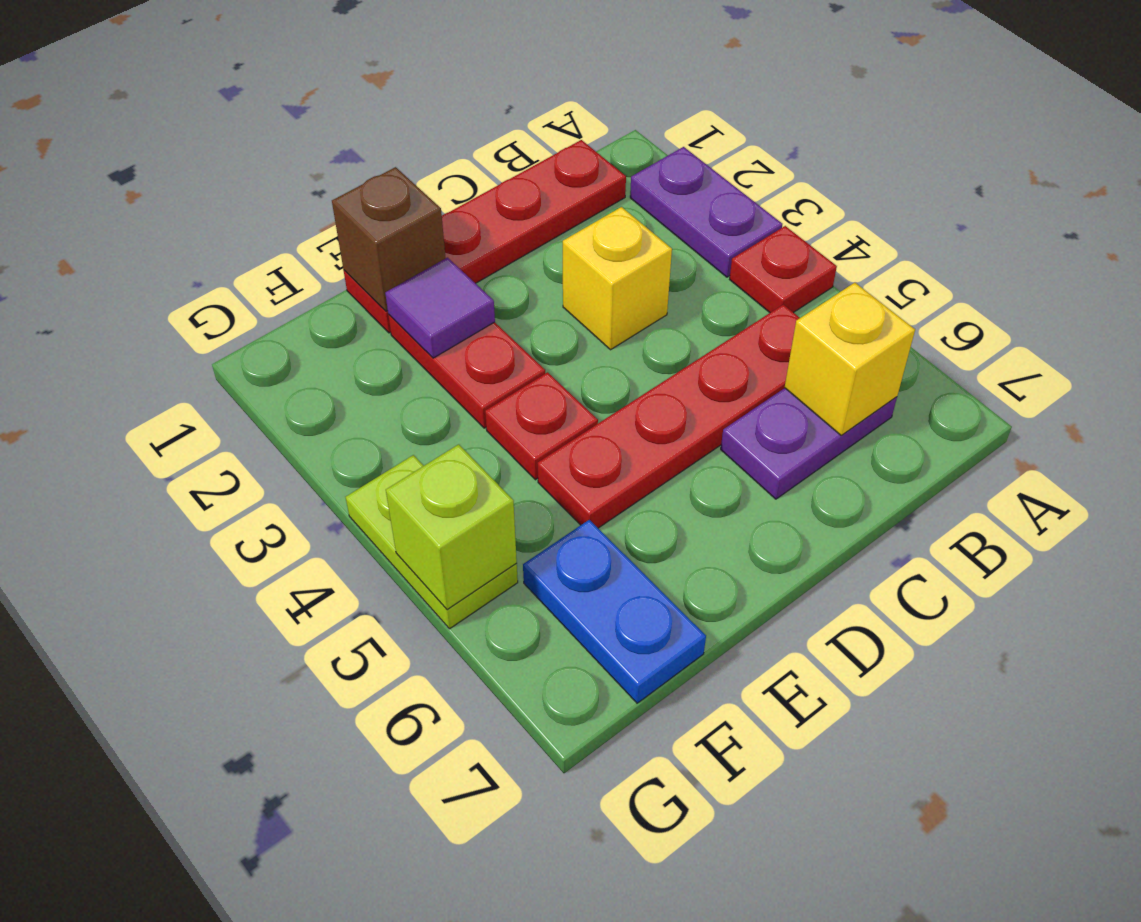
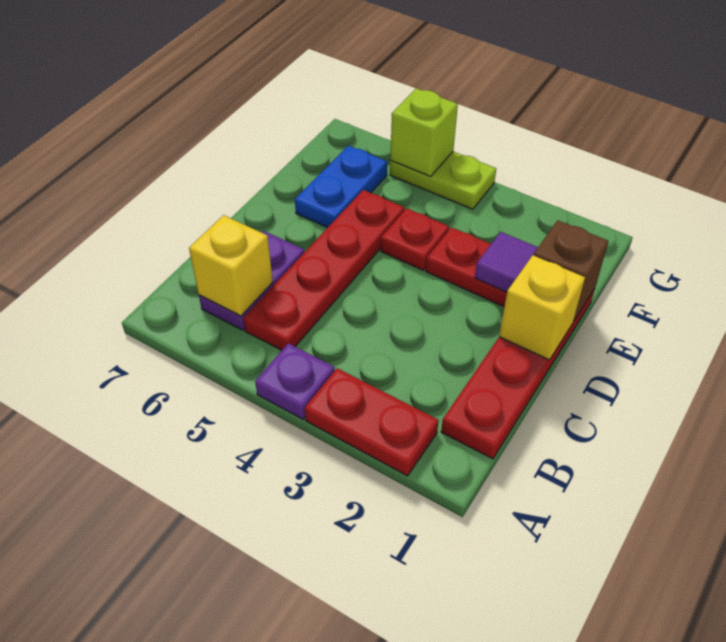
purple 1x2 plate [630,147,782,277] -> red 1x2 plate [305,368,439,476]
red 1x1 plate [730,226,837,313] -> purple 1x1 plate [255,343,335,419]
yellow 1x1 brick [563,207,672,350] -> yellow 1x1 brick moved to [499,255,585,360]
blue 1x2 plate [523,520,706,703] -> blue 1x2 plate turned to [295,146,387,228]

